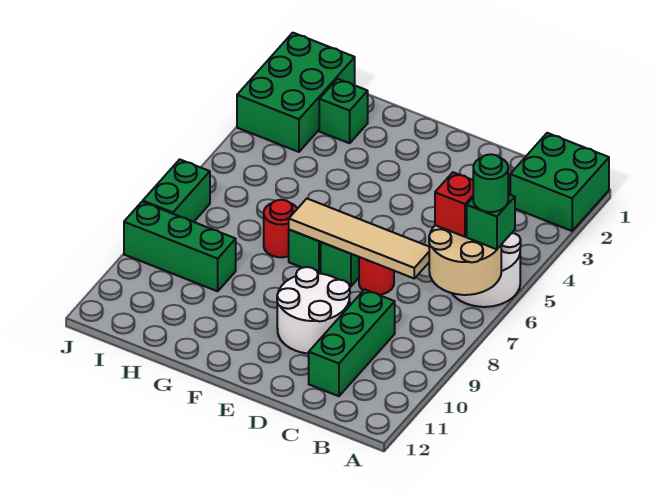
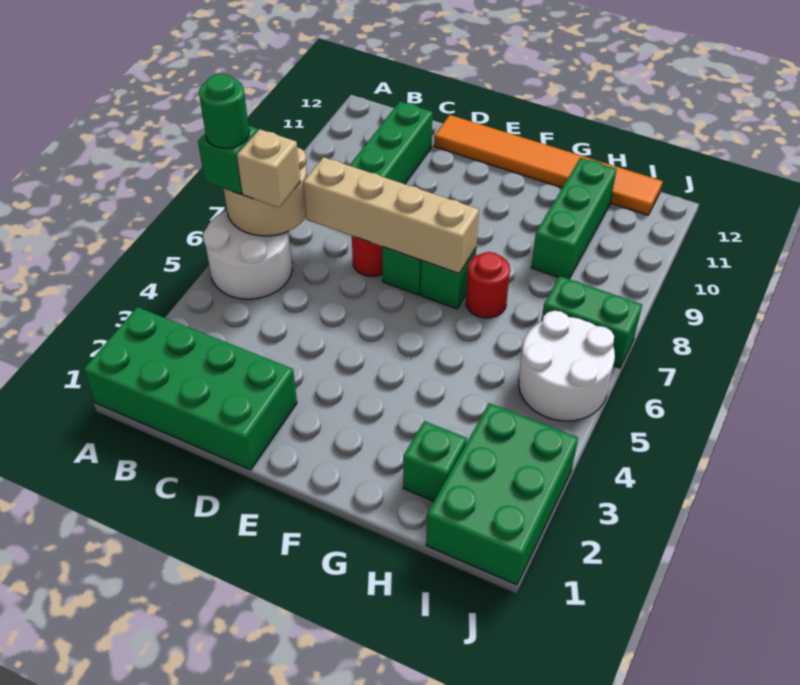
green 2x2 brick [510,133,609,231] -> green 2x4 brick [84,307,297,470]
red 1x1 brick [435,172,473,237] -> tan 1x1 brick [237,129,300,208]
tan 1x4 tile [289,199,429,278] -> tan 1x4 brick [303,157,479,274]
white 2x2 round brick [277,267,350,354] -> white 2x2 round brick moved to [519,311,615,421]
none -> orange 1x6 tile [434,115,663,215]
green 1x3 brick [124,202,236,291] -> green 1x3 brick turned to [531,158,617,279]
green 1x2 brick [143,159,210,222] -> green 1x2 brick turned to [541,276,642,368]

